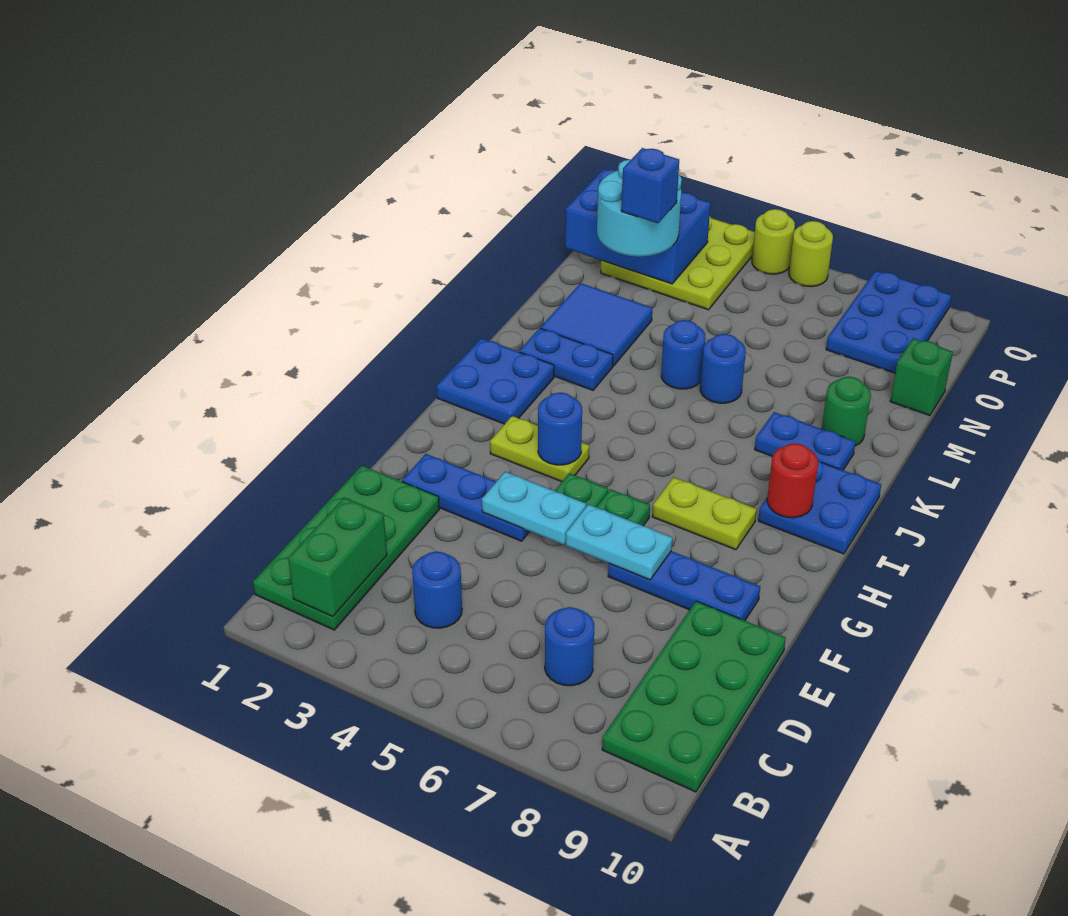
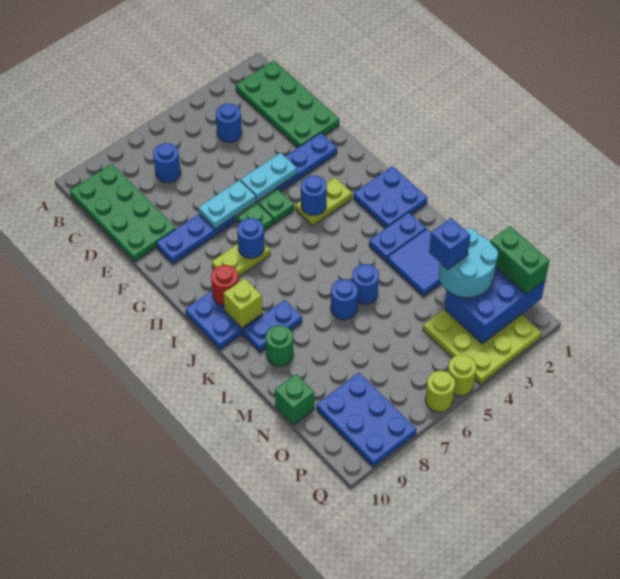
green 1x2 brick [288,497,387,616] -> green 1x2 brick moved to [490,226,549,294]
none -> blue 1x1 round brick [237,218,264,259]
none -> lime 1x1 brick [223,278,262,328]

